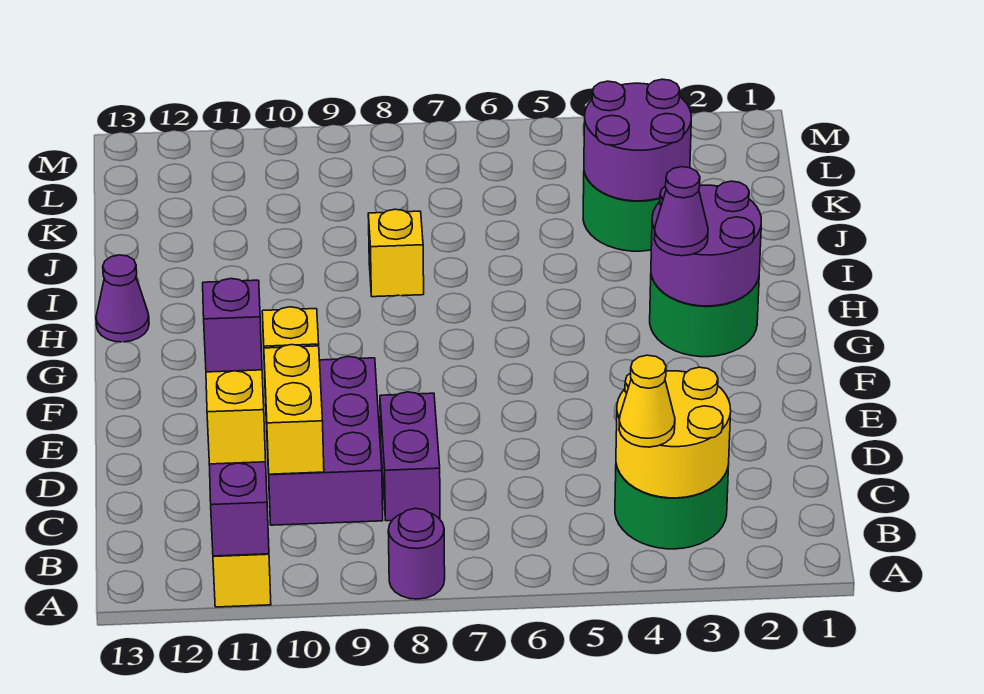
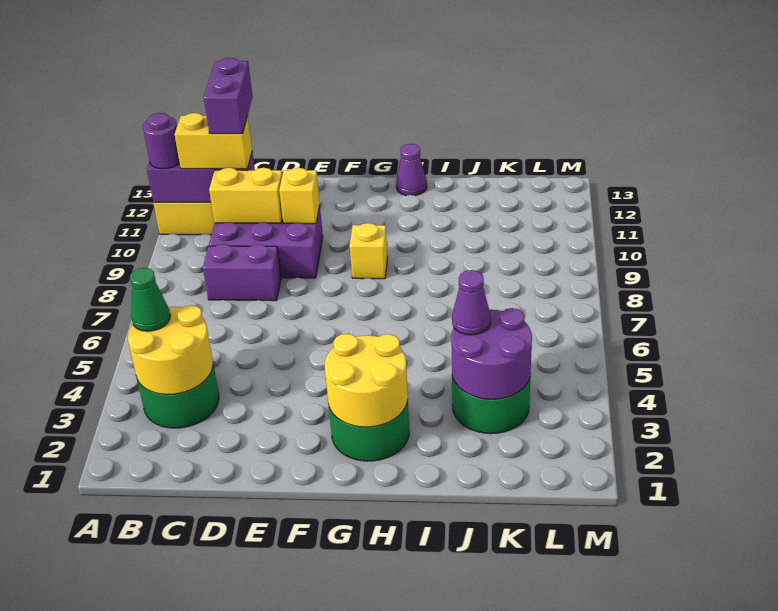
purple 1x1 round brick [388,508,445,599] -> purple 1x1 round brick moved to [143,113,180,169]
yellow 1x1 cone [619,355,675,447] -> green 1x1 cone [130,268,170,331]
purple 1x1 brick [203,279,262,372] -> purple 1x2 brick [204,58,253,134]
purple 2x2 round brick [651,181,761,306] -> yellow 2x2 round brick [325,334,408,427]
purple 1x1 cone [654,167,708,256] -> purple 1x1 cone moved to [452,270,491,335]
yellow 1x1 brick [368,209,424,297] -> yellow 1x1 brick moved to [350,223,388,279]

